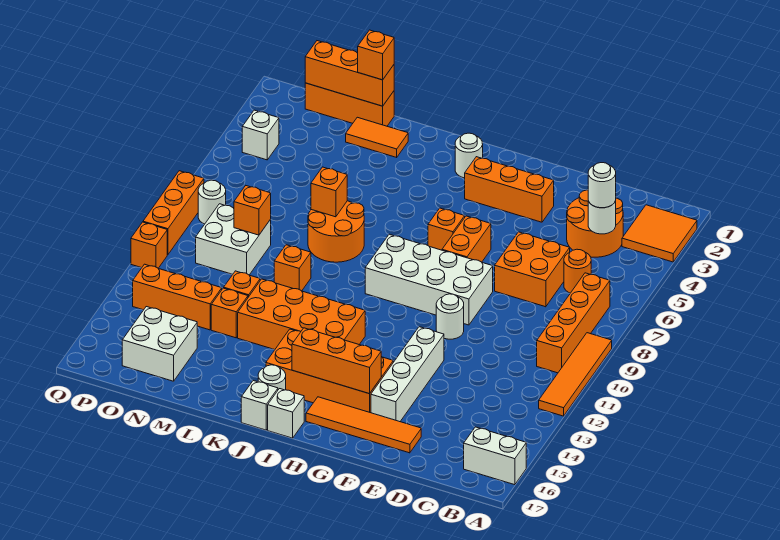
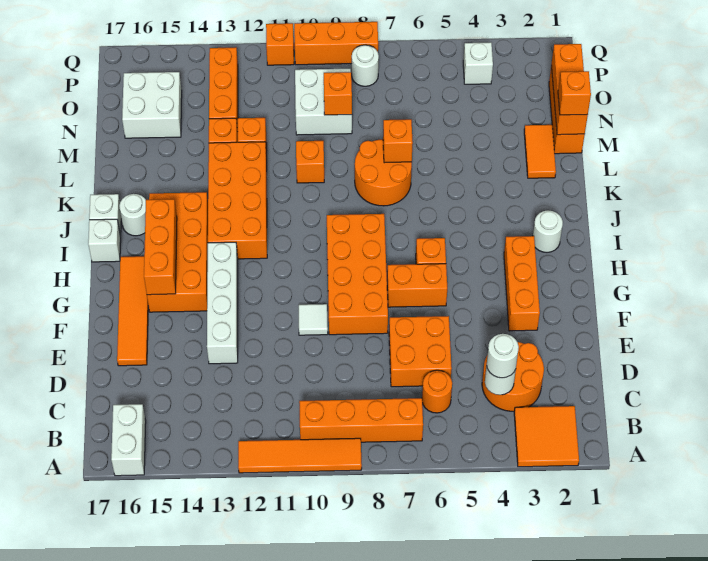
white 2x4 brick [365,234,493,325] -> orange 2x4 brick [327,214,388,335]
white 1x1 round brick [436,294,464,339] -> white 1x1 tile [299,304,328,335]
white 1x4 brick [371,327,444,422] -> white 1x4 brick turned to [207,242,238,364]

